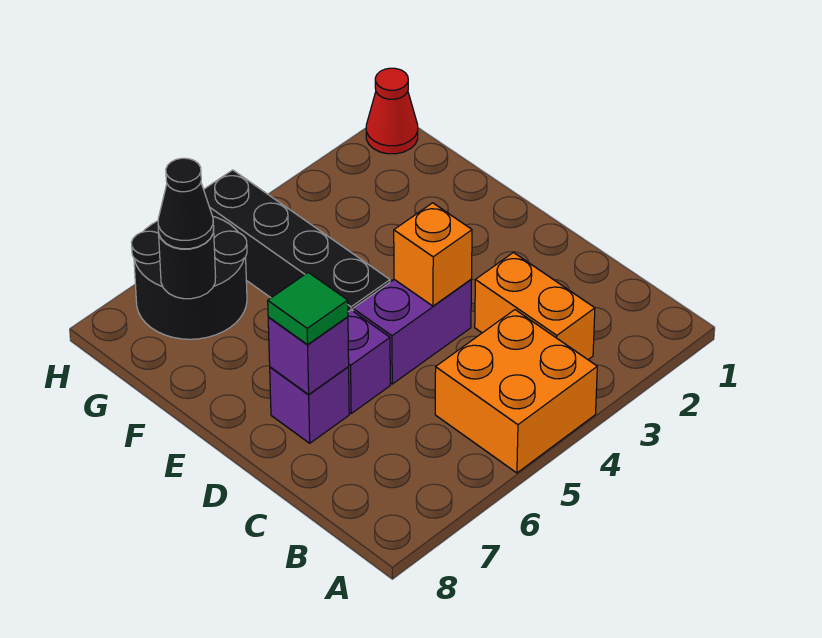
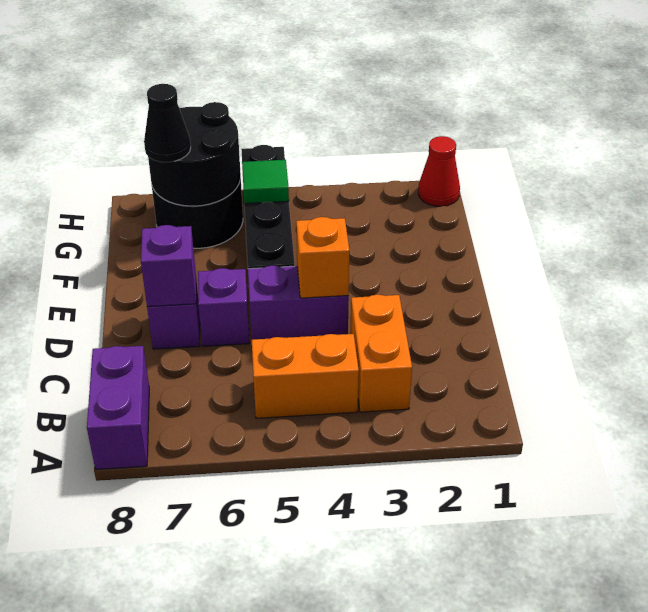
orange 2x2 brick [435,310,597,473] -> orange 1x2 brick [252,334,359,418]
none -> purple 1x2 brick [87,346,149,469]
green 1x1 tile [268,272,348,345] -> green 1x1 tile moved to [242,160,289,204]
black 1x1 round brick [159,229,216,299] -> black 2x2 round brick [148,102,241,206]

